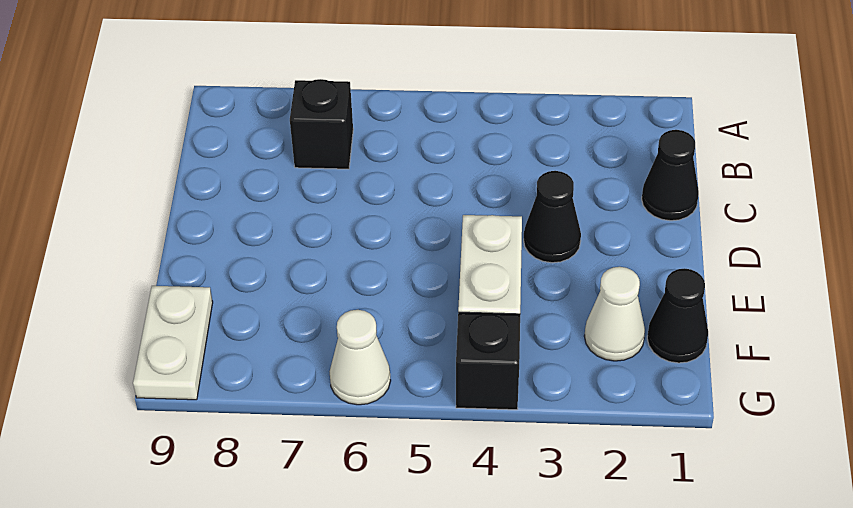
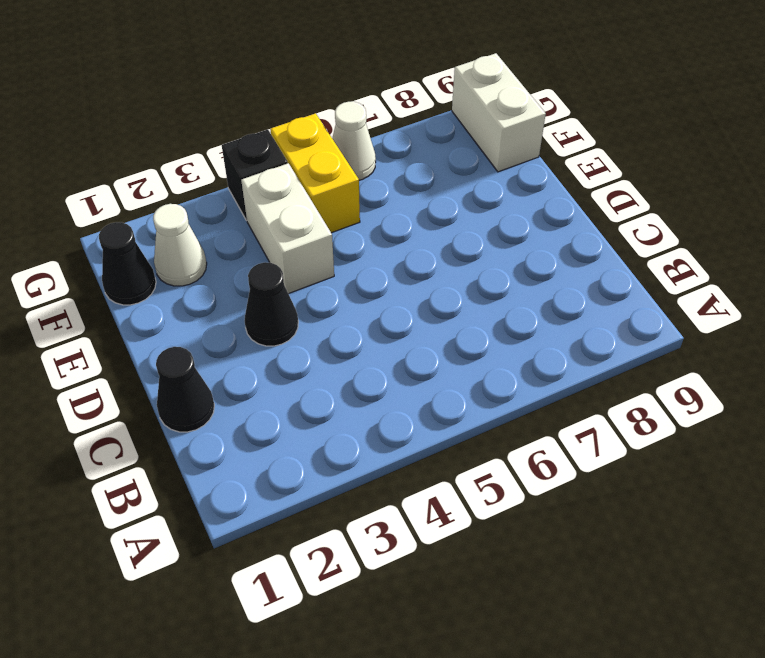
black 1x1 brick [290,79,353,169] -> none
none -> yellow 1x2 brick [270,113,360,233]
white 1x2 plate [133,286,213,400] -> white 1x2 brick [452,53,546,172]

